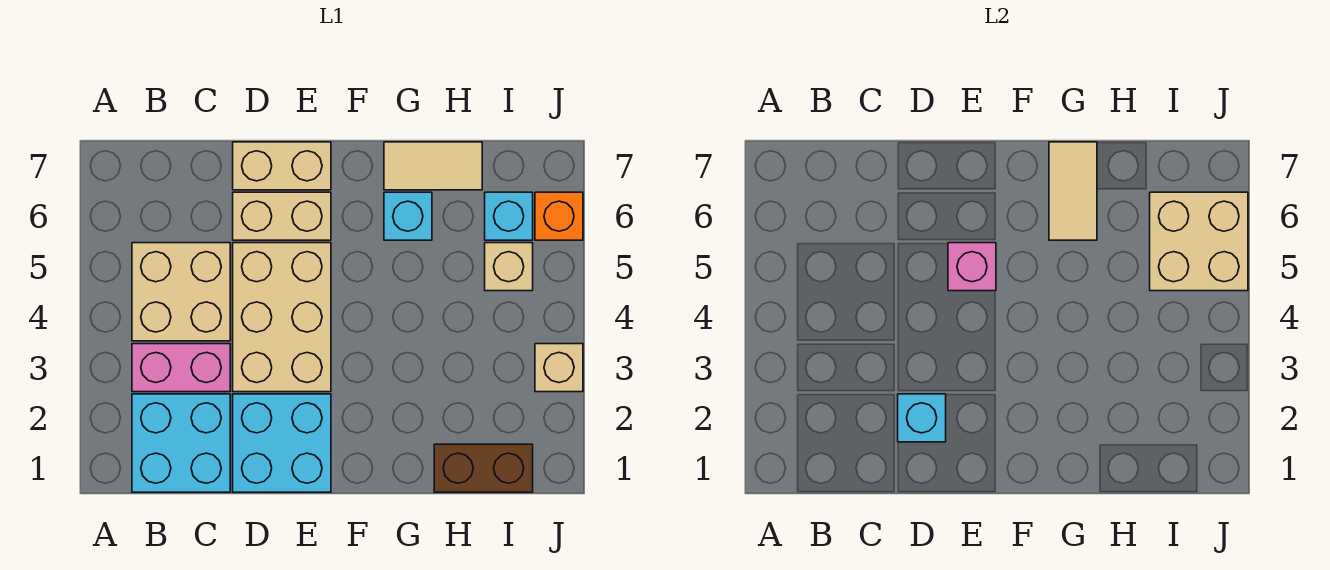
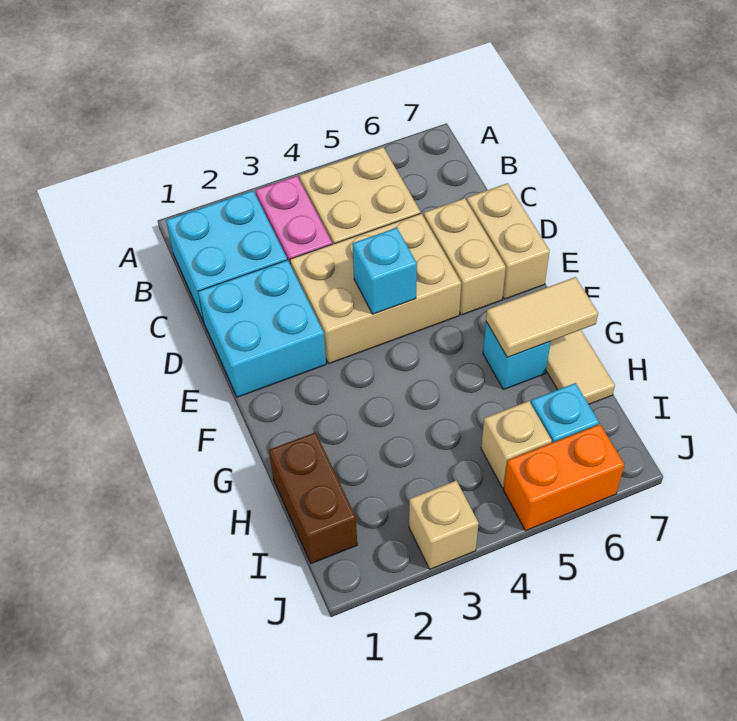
cyan 1x1 brick [898,394,946,442] -> cyan 1x1 brick moved to [352,228,417,314]
pink 1x1 brick [948,243,996,291] -> none
tan 2x2 brick [1150,192,1248,291] -> none
orange 1x1 brick [535,192,583,240] -> orange 1x2 brick [503,424,624,531]

